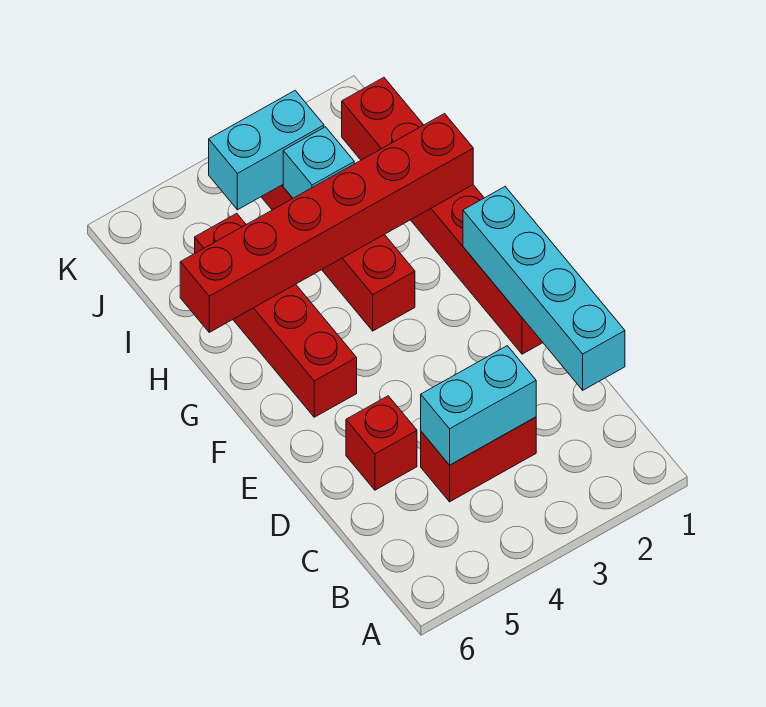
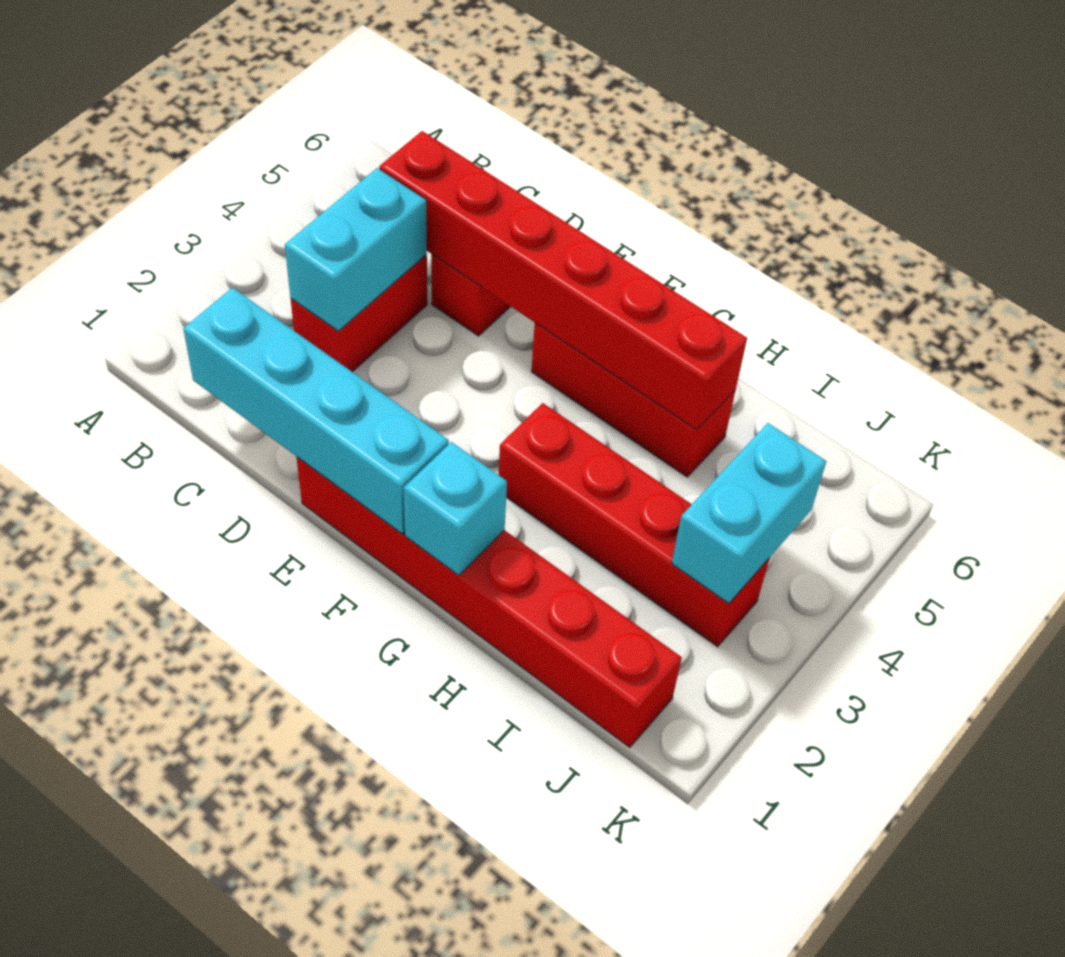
red 1x4 brick [195,213,357,417] -> red 1x3 brick [531,323,736,477]
red 1x6 brick [180,114,473,332] -> red 1x6 brick turned to [379,131,747,430]
cyan 1x1 brick [283,127,354,198] -> cyan 1x1 brick moved to [404,442,507,575]

